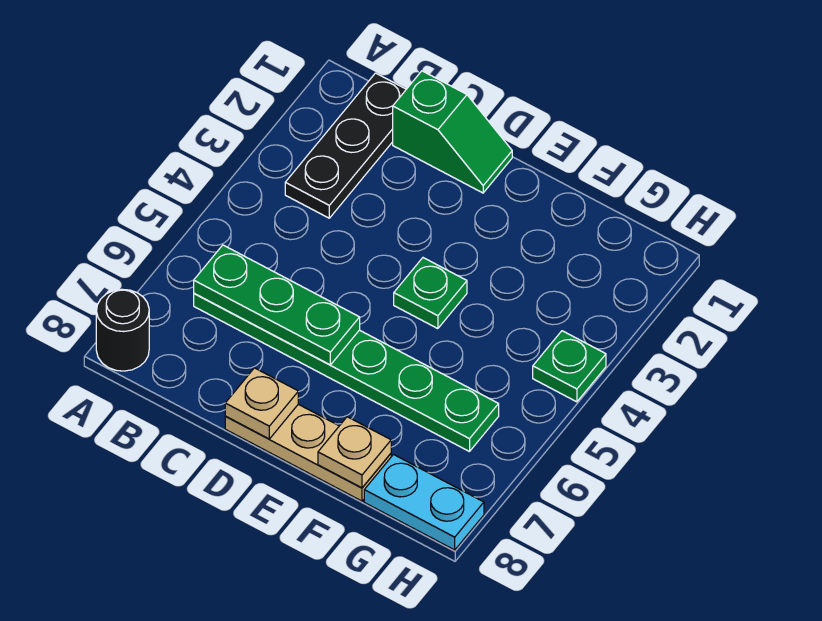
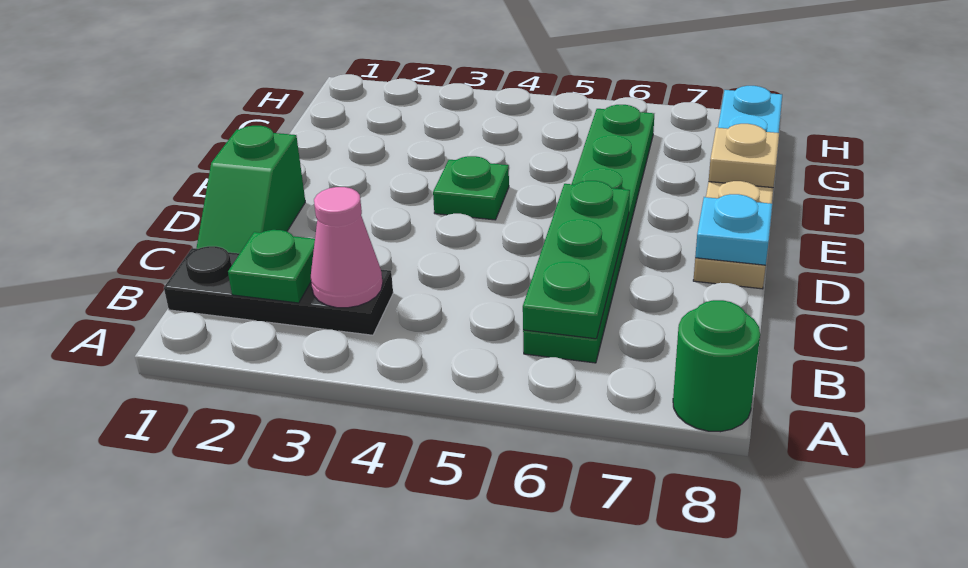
black 1x1 round brick [96,289,149,371] -> green 1x1 round brick [673,300,760,432]
none -> pink 1x1 cone [311,187,383,308]
green 1x2 slope [393,71,512,193] -> green 1x2 slope turned to [196,126,305,253]
tan 1x1 plate [225,368,298,439] -> cyan 1x1 plate [695,194,772,265]
green 1x1 plate [533,331,606,402] -> green 1x1 plate moved to [228,230,315,303]

